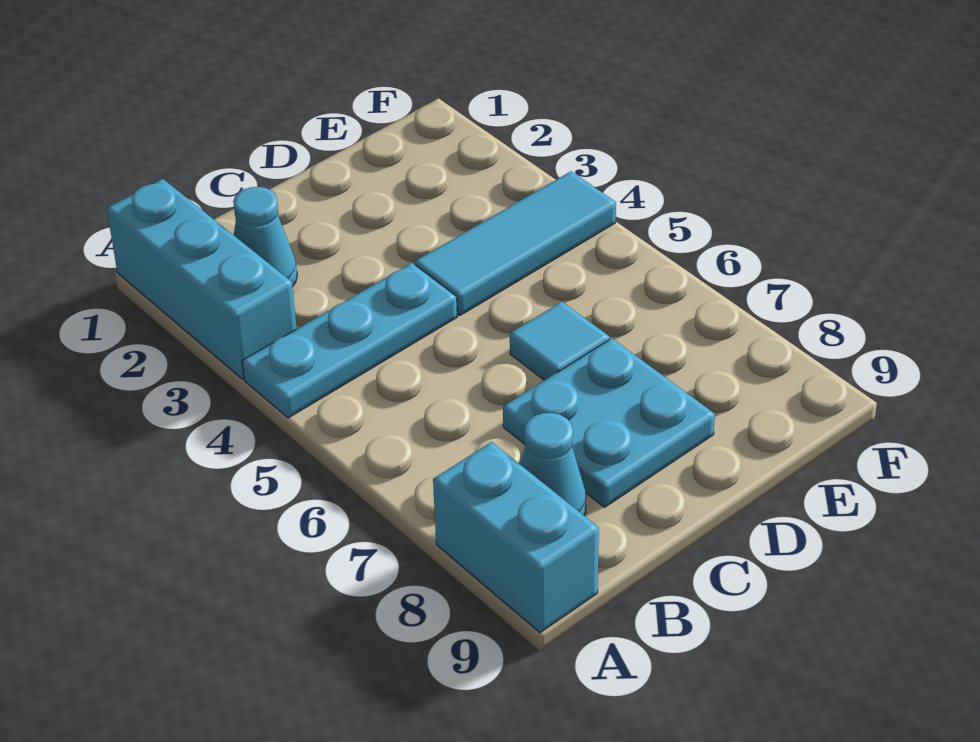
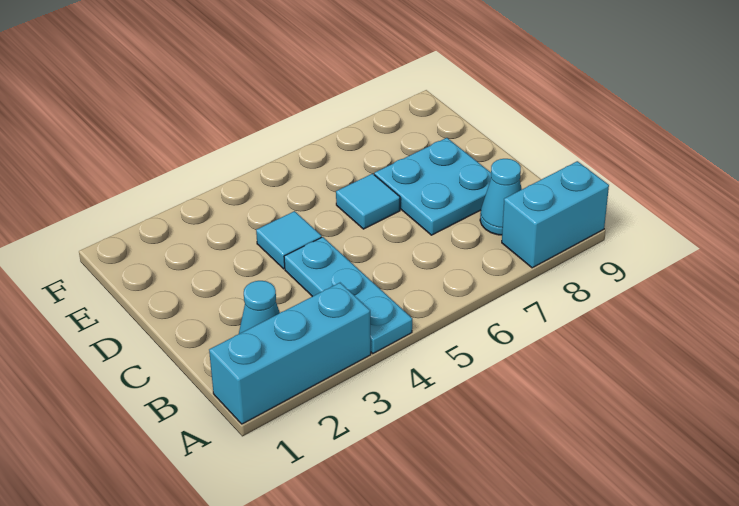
cyan 1x3 tile [415,171,616,316] -> cyan 1x1 tile [256,211,322,269]

